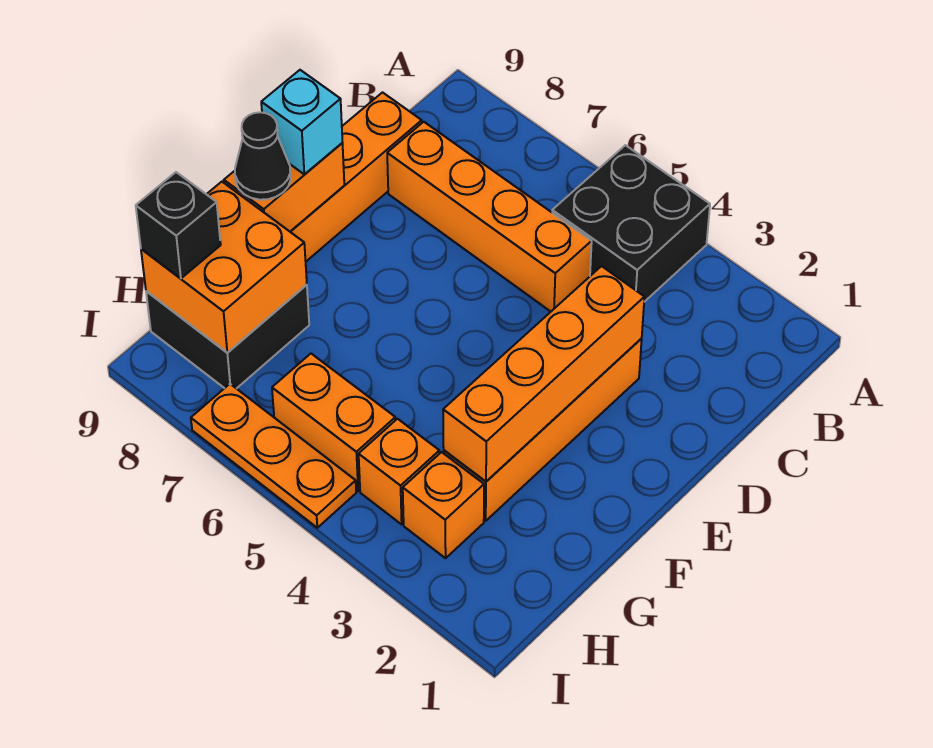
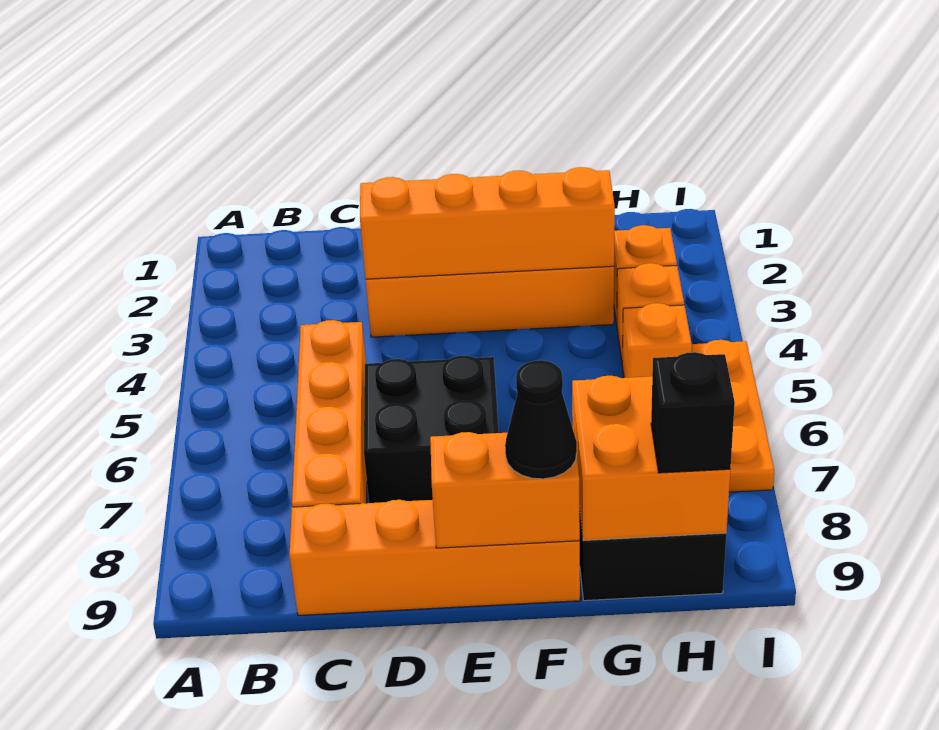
black 2x2 brick [552,145,710,302] -> black 2x2 brick moved to [364,356,499,503]
cyan 1x1 brick [261,70,342,175] -> none
orange 1x2 brick [272,354,395,491] -> orange 1x1 brick [622,303,692,378]

